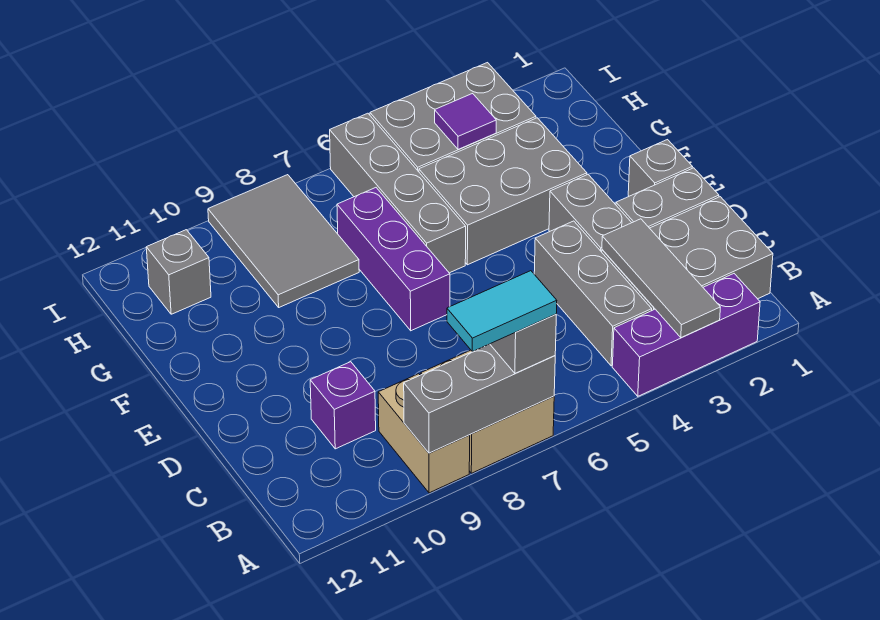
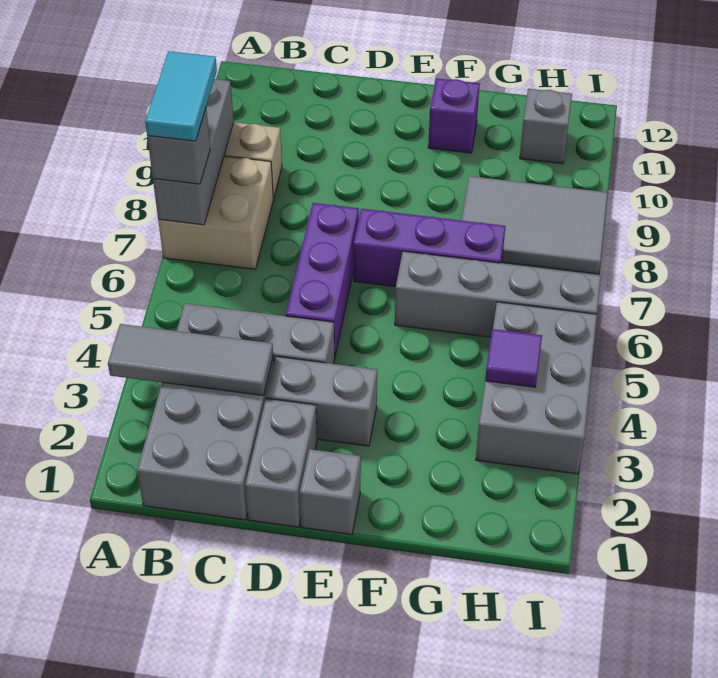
purple 1x3 brick [612,274,760,396] -> purple 1x3 brick moved to [286,203,359,355]
purple 1x1 brick [310,362,376,449] -> purple 1x1 brick moved to [428,78,480,153]
grey 2x3 brick [419,118,587,265] -> none

